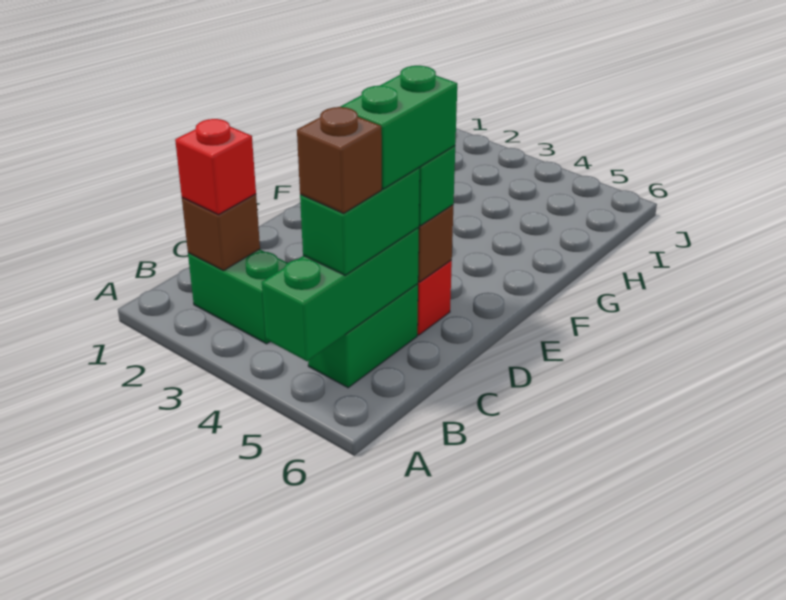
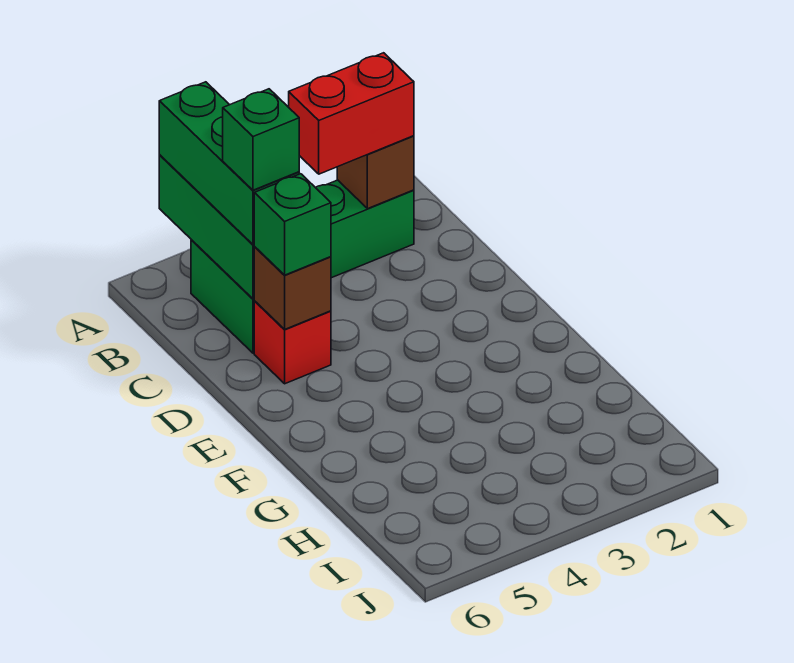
red 1x1 brick [175,119,256,215] -> red 1x2 brick [289,53,414,174]
green 1x2 brick [300,168,420,275] -> green 1x3 brick [159,82,299,245]
brown 1x1 brick [297,107,382,213] -> none
green 1x2 brick [340,66,457,189] -> green 1x1 brick [223,89,299,190]

